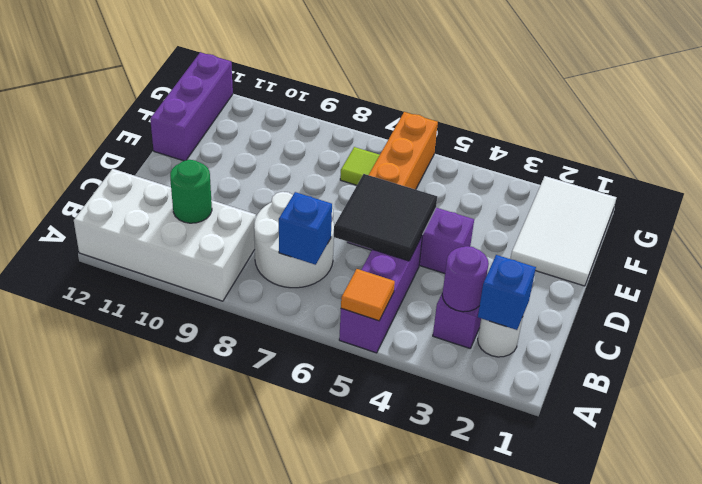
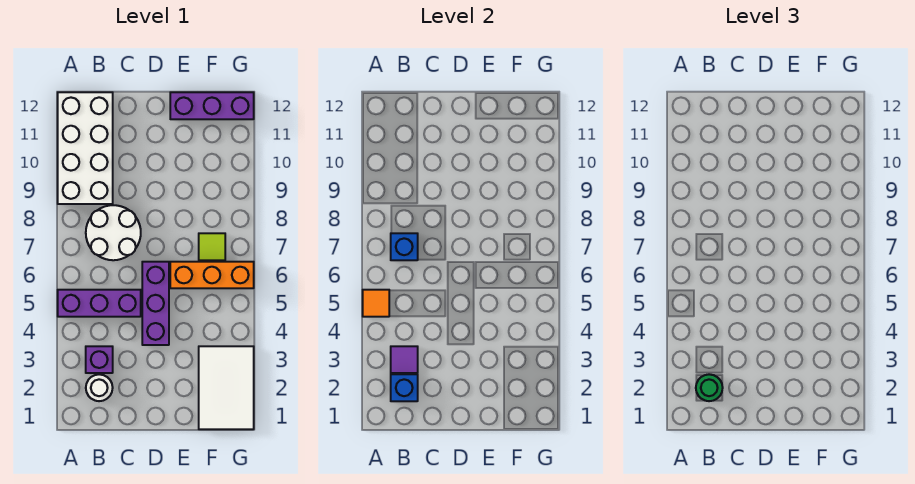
purple 1x1 round brick [442,246,489,312] -> purple 1x1 tile [391,346,418,373]
green 1x1 round brick [170,160,212,223] -> green 1x1 round brick moved to [696,374,723,401]
black 2x2 tile [334,174,437,261] -> none
white 2x3 tile [510,176,617,286] -> white 2x3 tile turned to [199,346,254,429]

